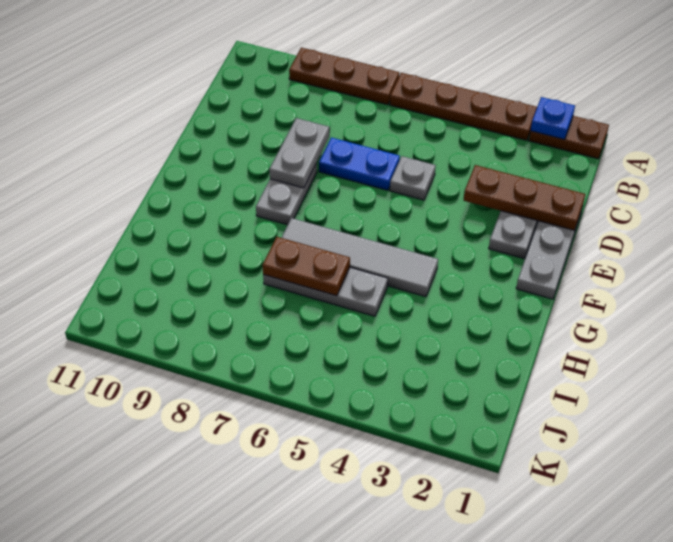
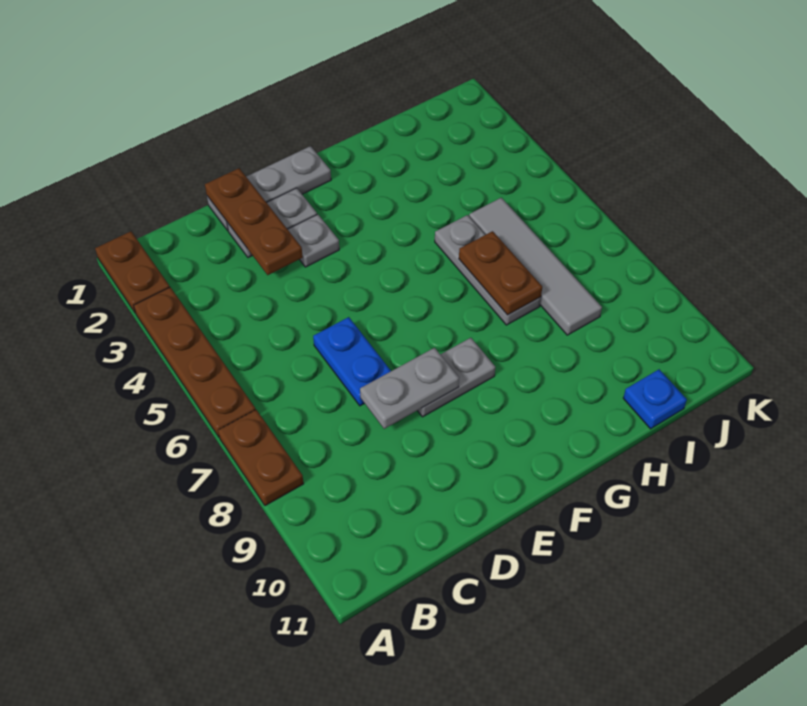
blue 1x1 plate [531,97,575,139] -> blue 1x1 plate moved to [623,369,687,429]
brown 1x3 plate [289,48,399,105] -> brown 1x2 plate [218,410,304,506]
grey 1x1 plate [390,156,436,200] -> grey 1x1 plate moved to [288,214,339,267]
grey 1x4 tile [282,218,438,297] -> grey 1x4 tile moved to [469,198,602,335]

